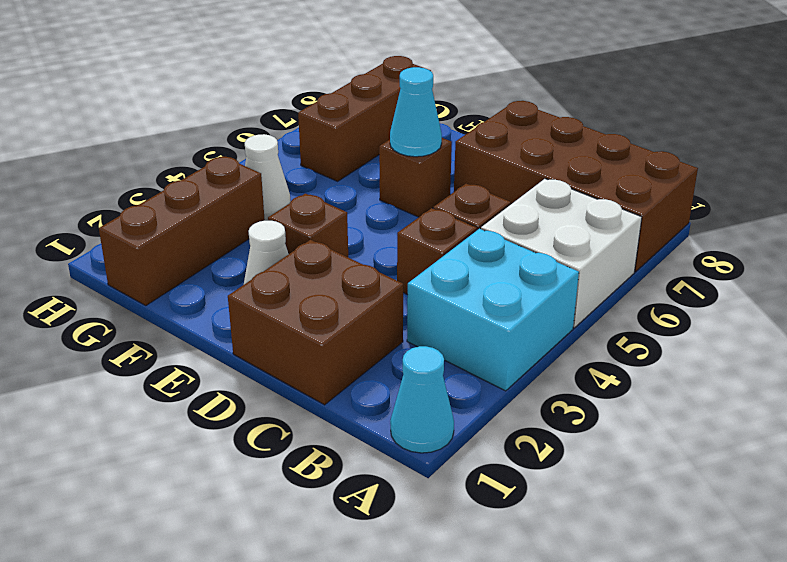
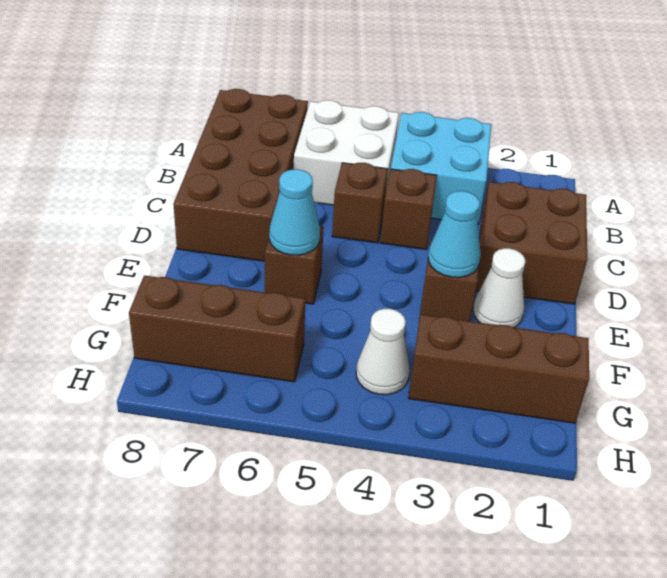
cyan 1x1 cone [390,346,454,453] -> cyan 1x1 cone moved to [428,191,481,277]

